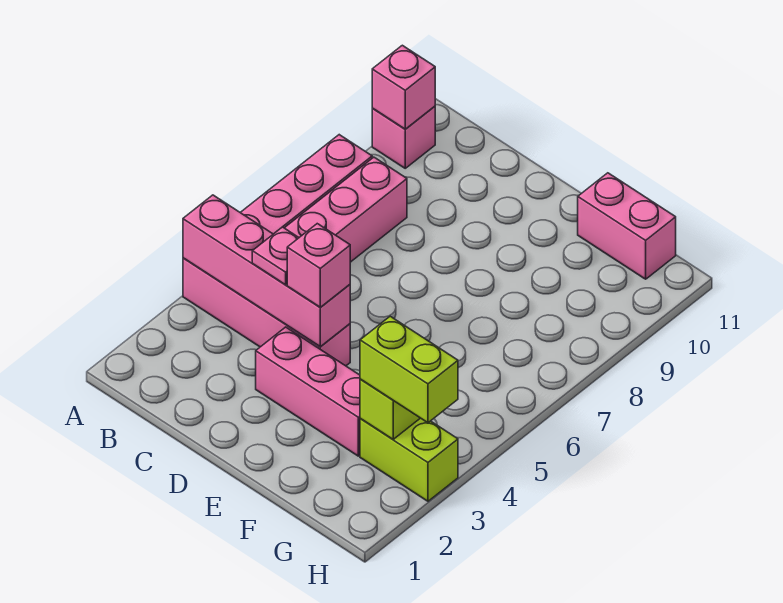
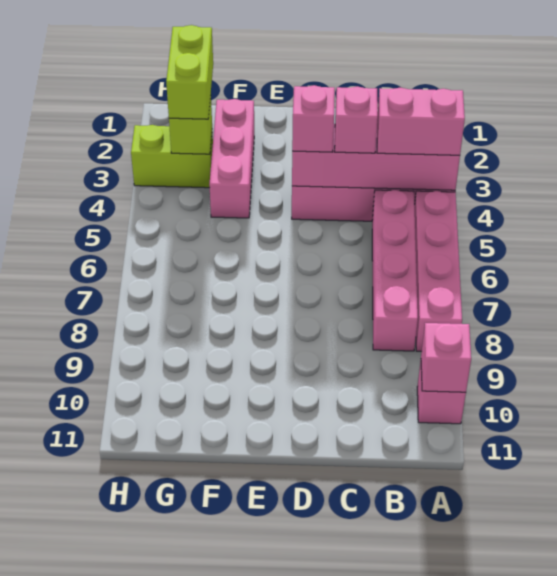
pink 1x1 plate [252,227,299,285] -> pink 1x1 brick [335,86,378,153]
pink 1x3 brick [256,327,360,456] -> pink 1x3 brick turned to [209,99,254,218]
pink 1x2 brick [578,173,676,279] -> pink 1x2 brick moved to [377,88,465,155]
lime 1x2 brick [360,316,458,423] -> lime 1x2 brick turned to [166,25,213,119]

